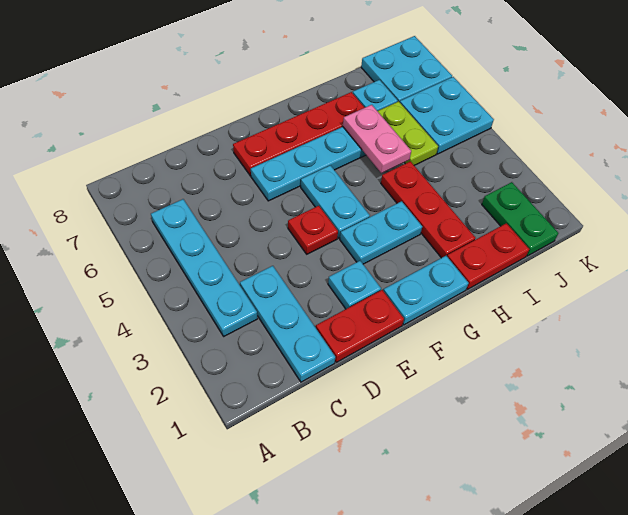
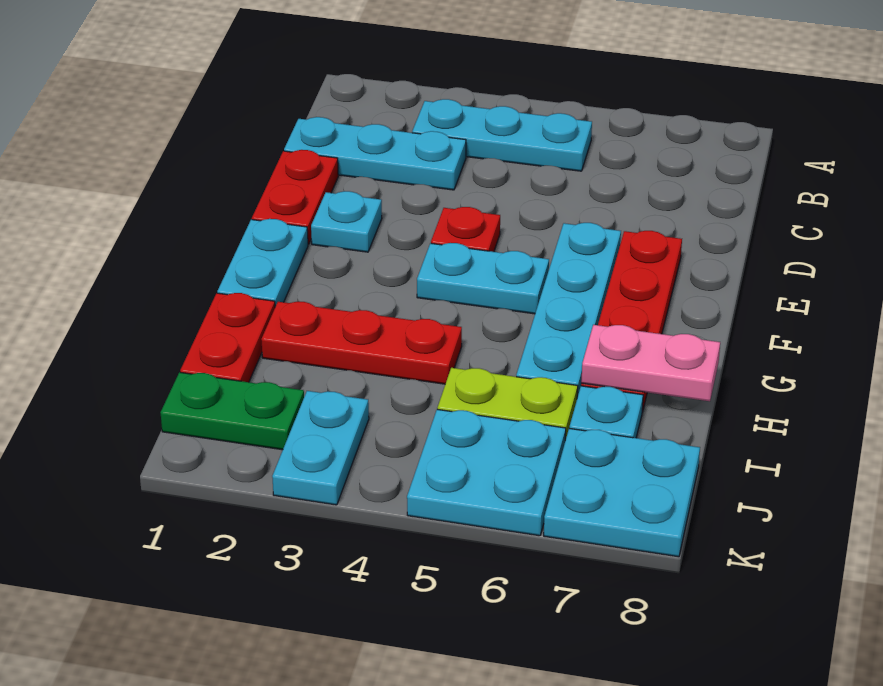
cyan 1x4 plate [151,199,257,336] -> cyan 1x3 plate [412,99,592,171]
cyan 1x2 plate [340,201,422,264] -> cyan 1x2 plate moved to [272,391,369,505]
pink 1x2 plate [343,105,411,173] -> pink 1x2 plate moved to [581,325,720,401]

